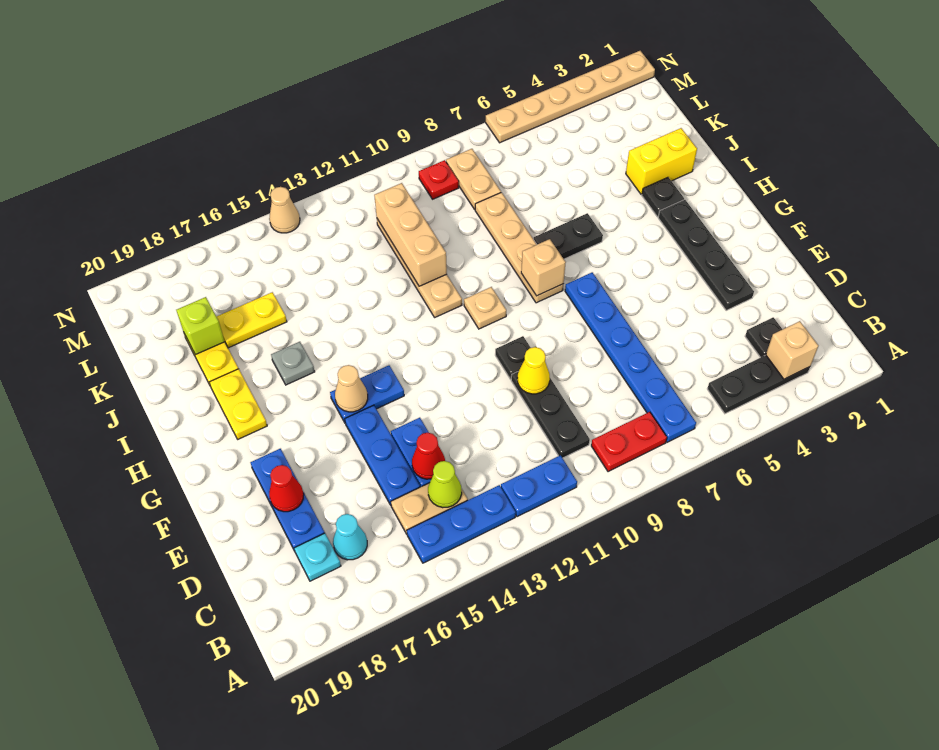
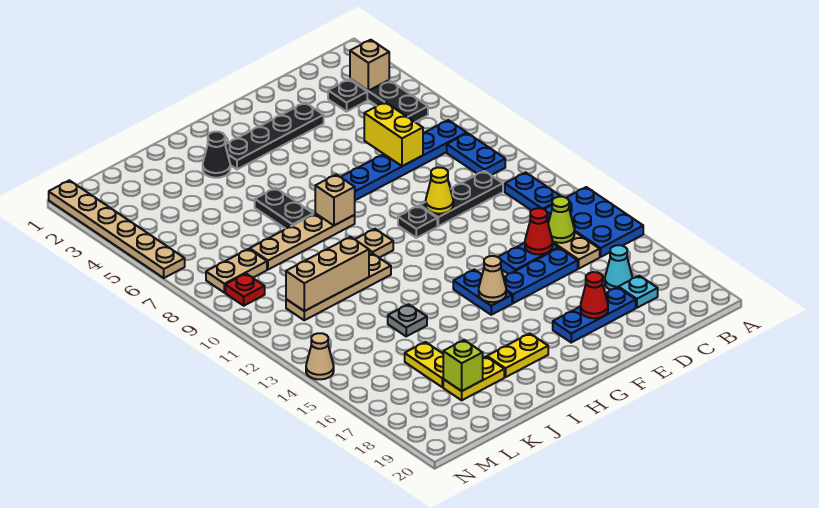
red 1x2 plate [591,412,667,472] -> blue 1x2 plate [447,133,505,175]
blue 1x3 plate [407,485,516,563] -> blue 2x3 plate [544,187,643,257]
black 1x1 plate [642,177,684,217] -> black 1x1 cone [203,132,230,178]
grey 1x1 plate [271,342,315,385] -> grey 1x1 plate moved to [388,304,427,336]
yellow 1x2 brick [626,128,697,194] -> yellow 1x2 brick moved to [364,102,423,166]

